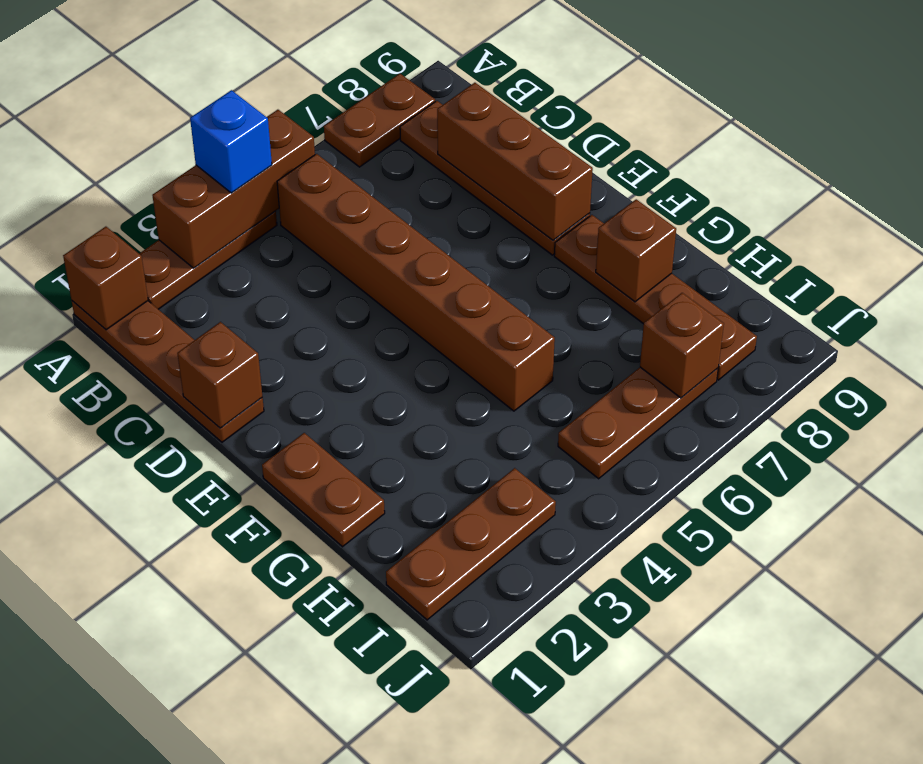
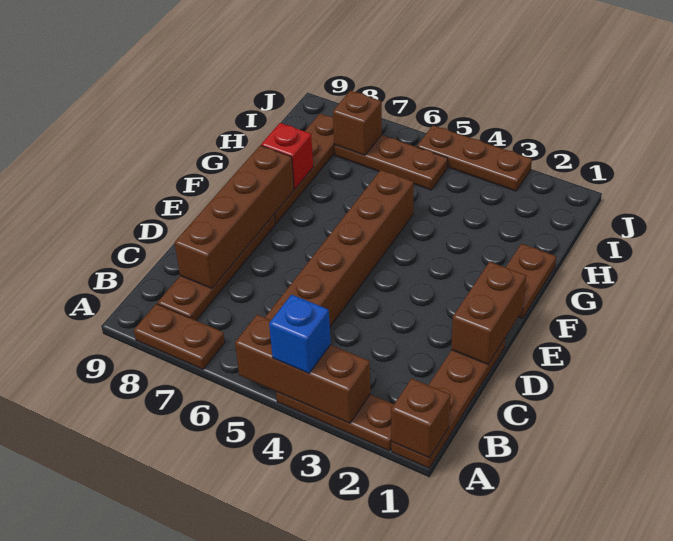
brown 1x3 brick [437,83,593,240] -> brown 1x4 brick [175,145,294,288]
brown 1x1 brick [177,322,263,428] -> brown 1x2 brick [451,262,526,364]
brown 1x1 brick [596,199,676,302] -> red 1x1 brick [261,123,313,189]
brown 1x3 plate [386,468,556,620] -> brown 1x3 plate moved to [417,125,532,191]

